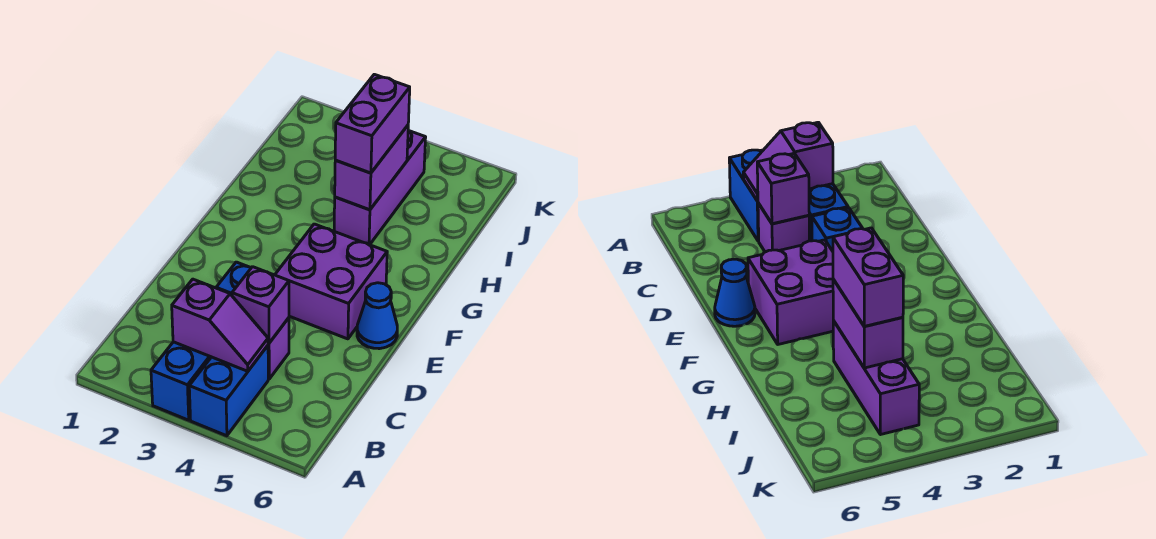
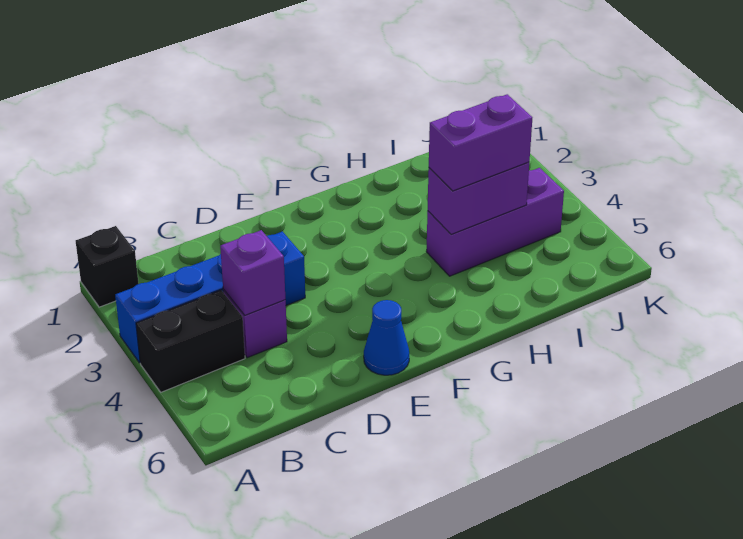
none -> black 1x1 brick [76,226,138,307]
blue 1x2 brick [189,346,268,436] -> black 1x2 brick [136,290,245,392]
purple 1x2 slope [172,279,268,371] -> none
purple 2x2 brick [275,224,387,339] -> none

